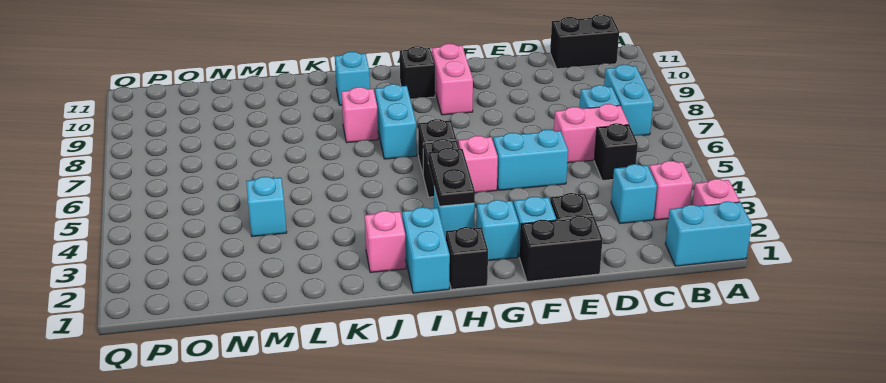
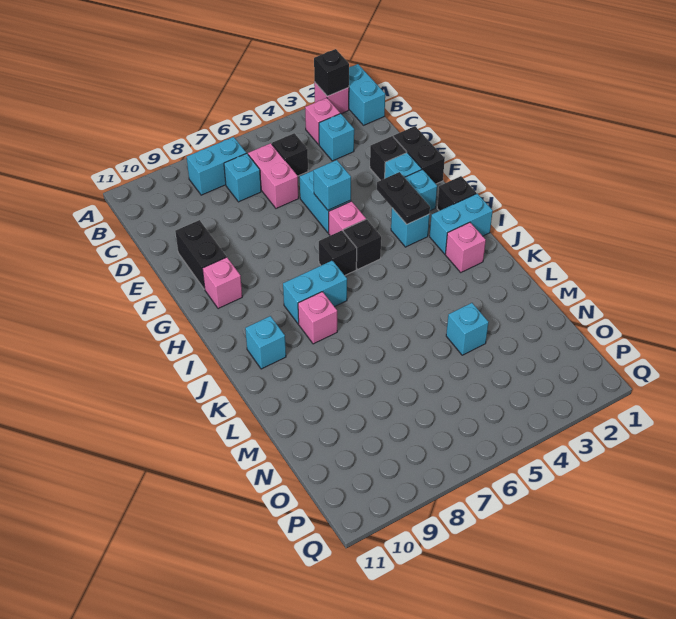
black 1x2 brick [550,14,619,69] -> black 1x2 brick moved to [175,220,226,289]
none -> cyan 1x1 brick [313,160,351,210]
pink 1x2 brick [432,44,473,115] -> pink 1x1 brick [202,257,242,309]
black 1x2 plate [428,148,475,206] -> black 1x2 plate turned to [377,172,430,224]
black 1x1 brick [400,46,435,99] -> black 1x1 brick moved to [314,49,349,96]

